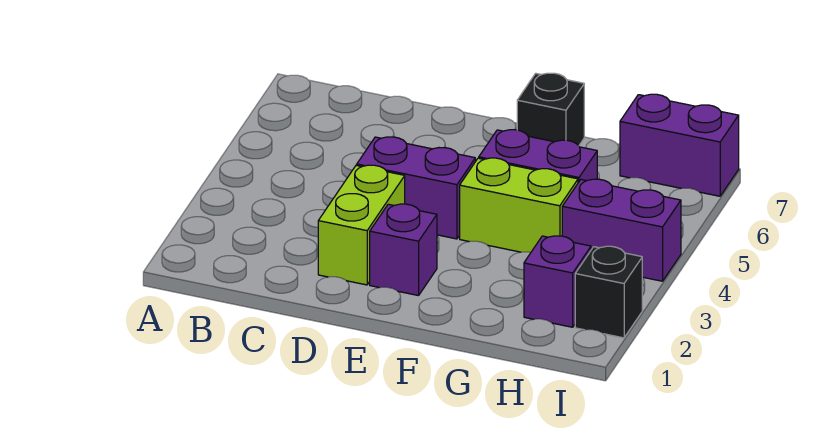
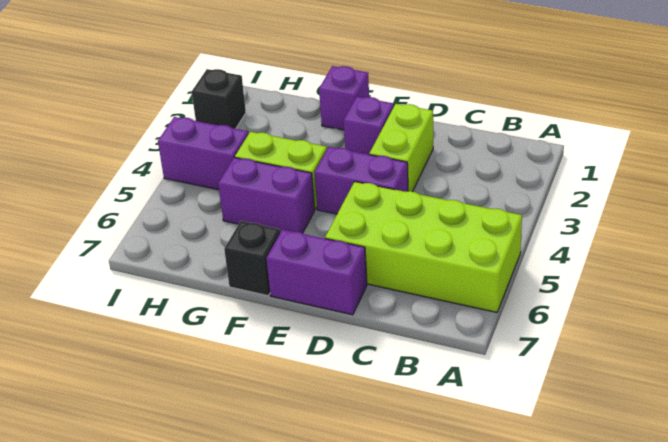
none -> lime 2x4 brick [325,182,522,312]
purple 1x1 brick [524,236,591,327] -> purple 1x1 brick moved to [319,66,369,130]
purple 1x2 brick [620,94,739,196] -> purple 1x2 brick moved to [266,230,367,315]

